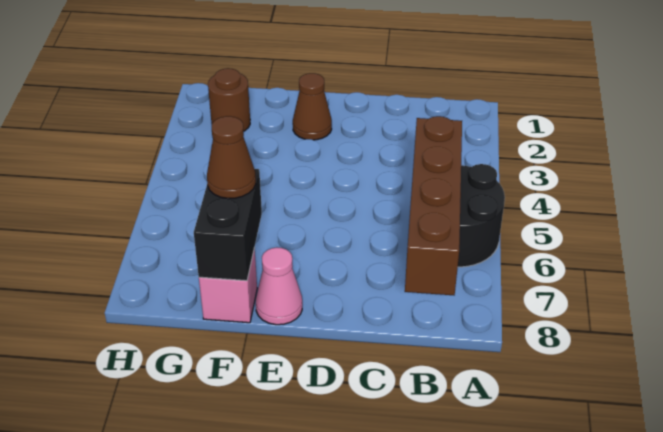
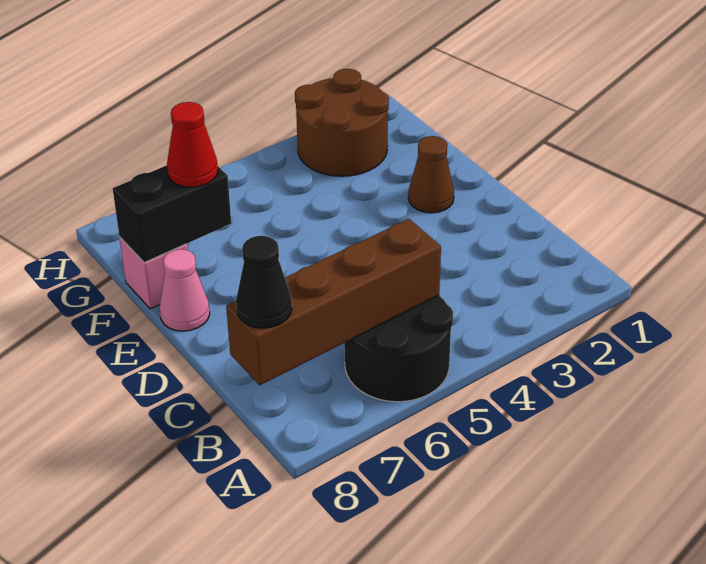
none -> black 1x1 cone [236,236,292,328]
brown 1x1 cone [207,116,256,199] -> red 1x1 cone [167,102,218,187]
brown 1x1 round brick [208,68,250,131] -> brown 2x2 round brick [295,69,389,176]

